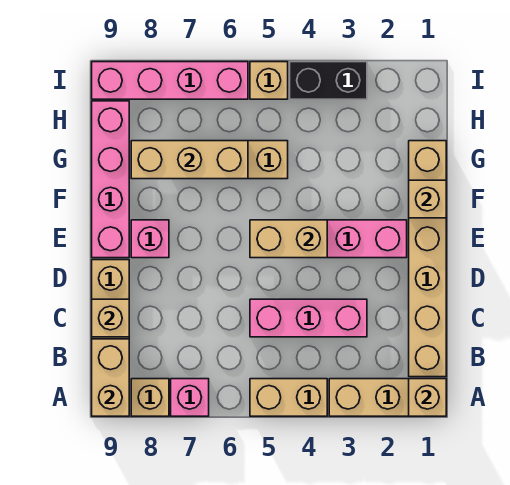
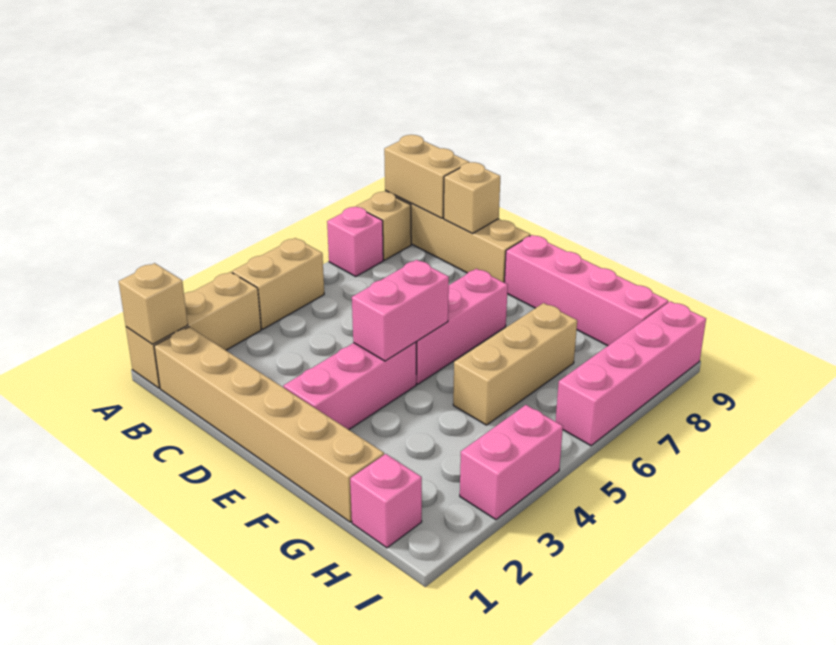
pink 1x3 brick [250,299,367,337] -> pink 1x3 brick moved to [416,269,508,384]
tan 1x2 brick [250,220,327,258] -> pink 1x2 brick [352,260,449,361]
pink 1x1 brick [131,220,169,258] -> pink 1x1 brick moved to [350,454,422,548]
tan 1x1 brick [409,180,446,218] -> none
tan 1x3 brick [131,141,248,179] -> none
black 1x2 brick [290,62,367,99] -> pink 1x2 brick [460,405,563,520]
tan 1x1 brick [250,62,288,99] -> none

